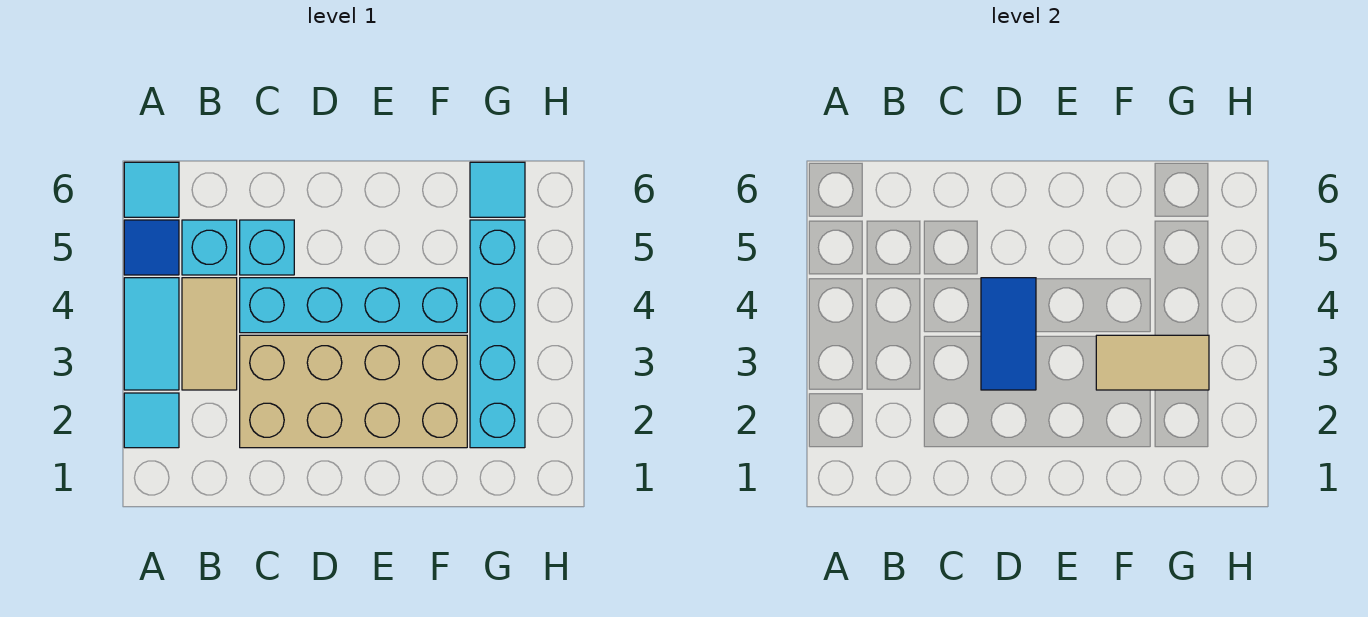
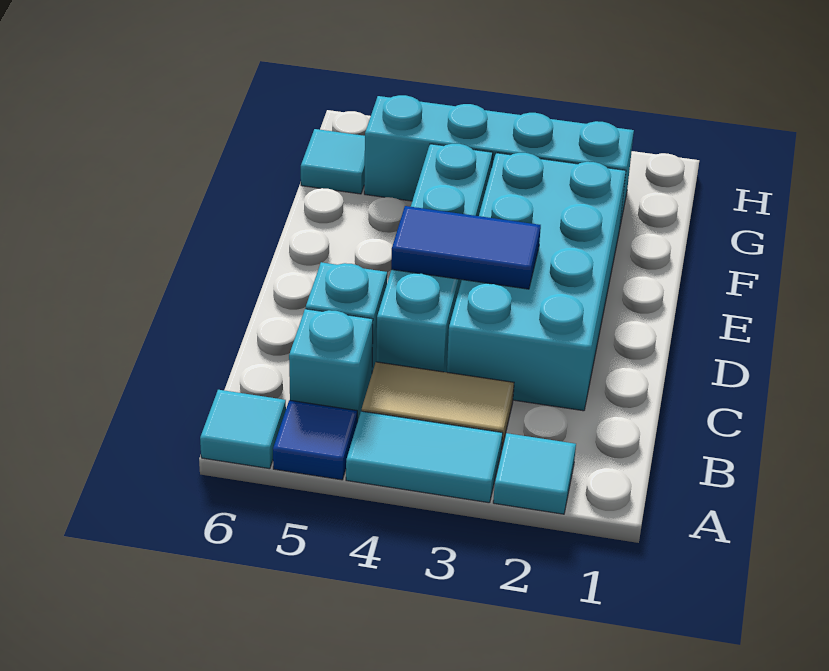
tan 2x4 brick [240,335,467,448] -> cyan 2x4 brick [447,153,626,411]
tan 1x2 tile [1096,335,1209,390] -> none

